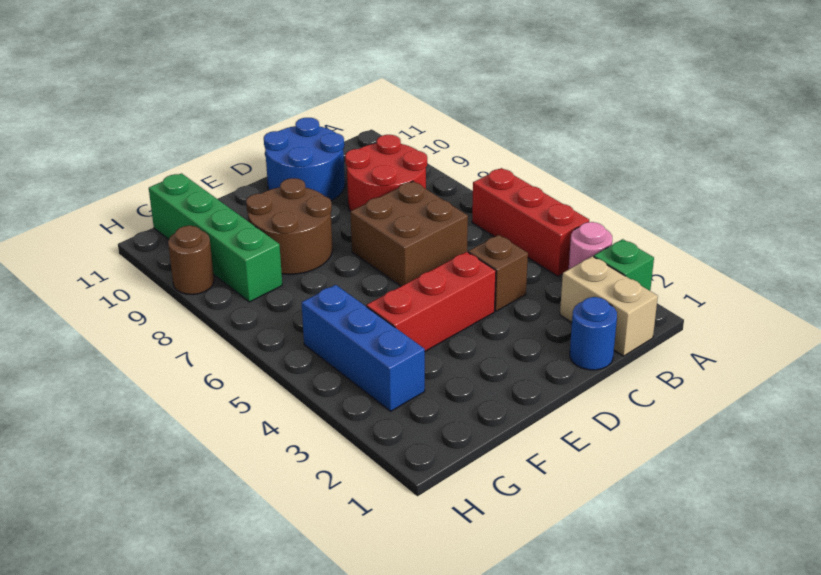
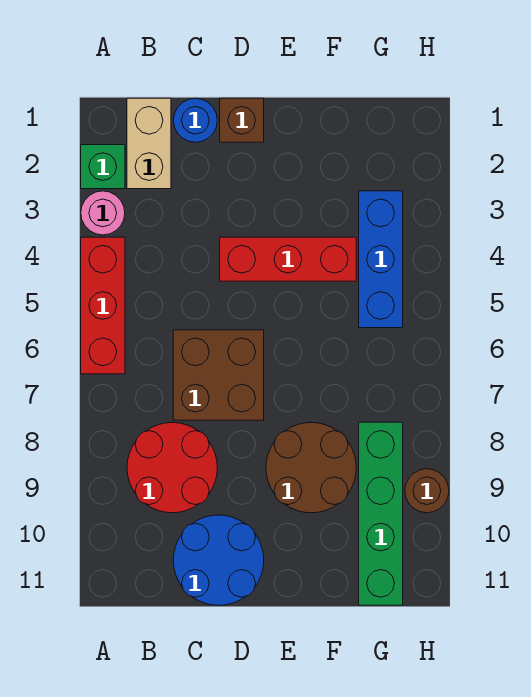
brown 1x1 brick [468,235,528,311] -> brown 1x1 brick moved to [220,98,264,142]

